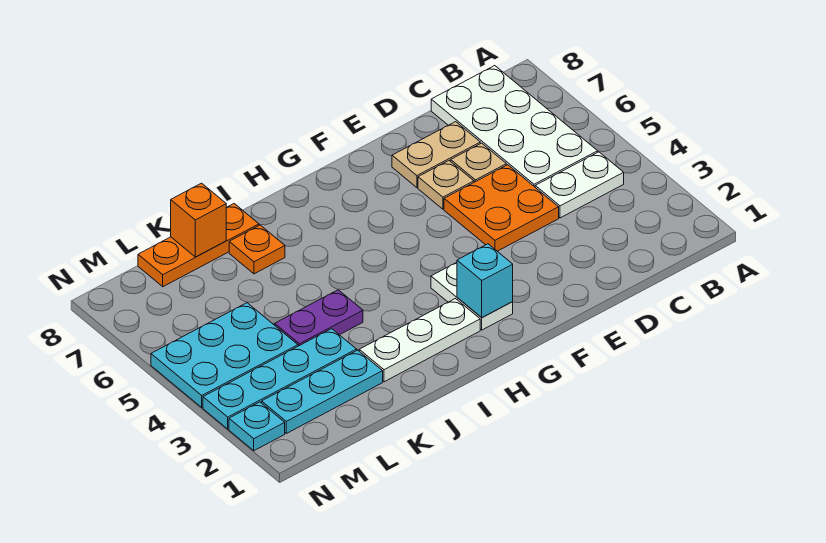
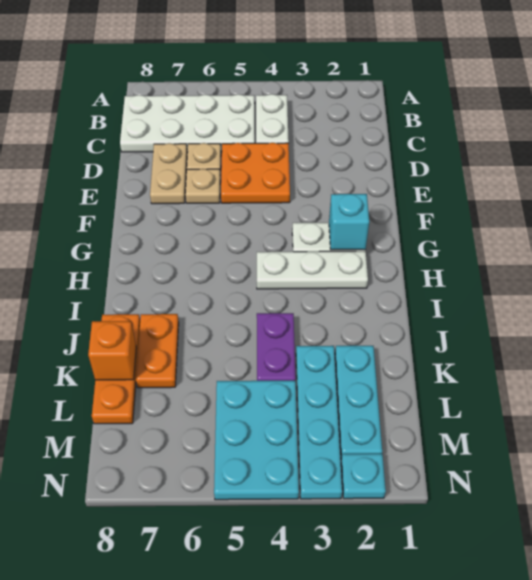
white 1x3 plate [359,299,480,382] -> white 1x3 plate turned to [257,251,368,289]
orange 1x1 plate [229,225,285,274] -> orange 1x2 plate [136,314,179,388]

